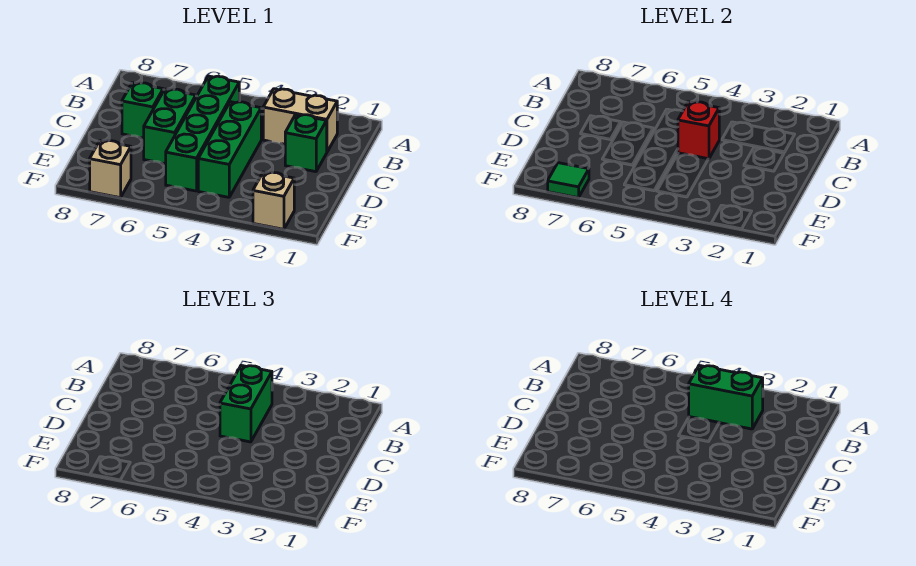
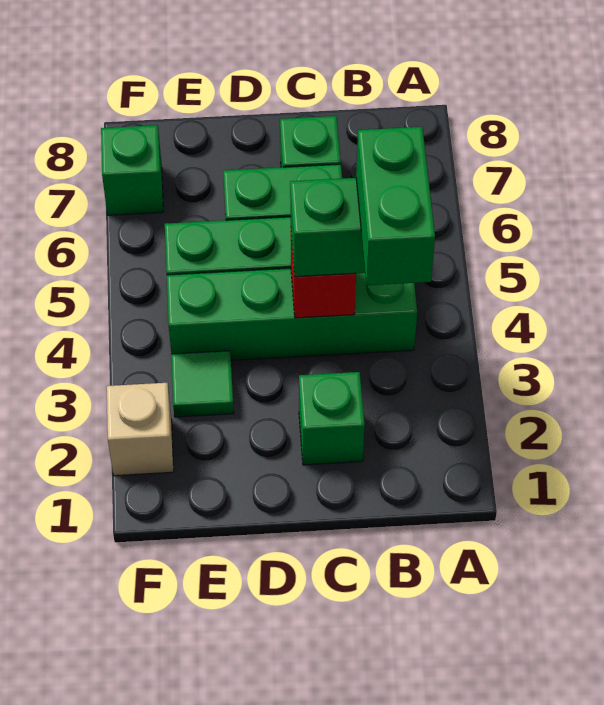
tan 1x2 brick [263,89,337,152] -> none
green 1x3 brick [198,102,261,197] -> green 1x4 brick [167,268,417,360]
tan 1x1 brick [90,141,131,198] -> green 1x1 brick [101,125,164,215]
green 1x1 tile [548,163,589,198] -> green 1x1 tile moved to [171,351,234,417]

